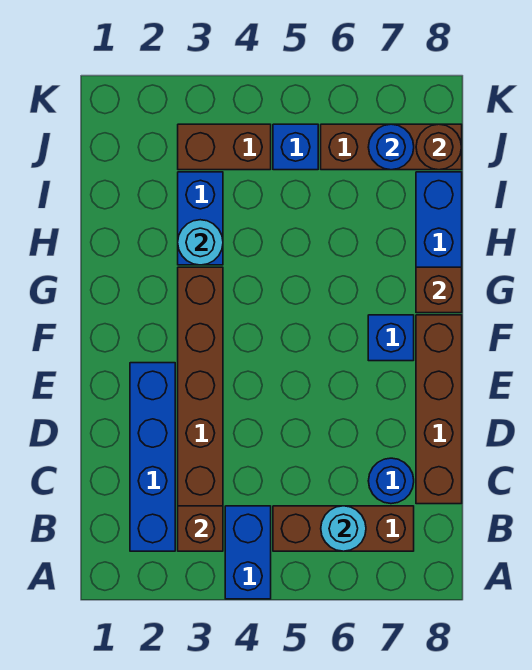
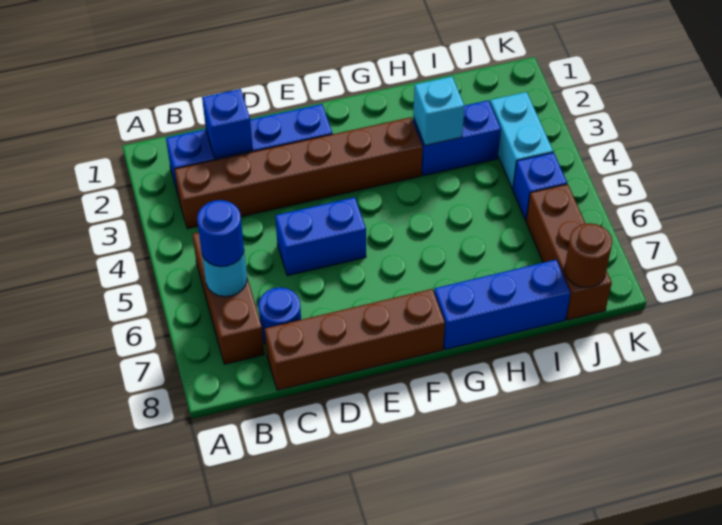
blue 1x2 brick [225,506,271,599] -> blue 1x2 brick moved to [275,197,366,276]
brown 1x1 brick [178,506,223,551] -> none
blue 1x1 brick [368,315,414,361] -> blue 1x1 brick moved to [202,89,253,158]
brown 1x1 brick [416,267,462,313] -> none
cyan 1x1 round brick [178,220,223,265] -> cyan 1x1 brick [413,77,464,145]
brown 1x2 brick [178,124,271,170] -> cyan 1x2 brick [490,92,553,189]
blue 1x1 round brick [368,124,414,170] -> blue 1x1 round brick moved to [197,200,244,267]

